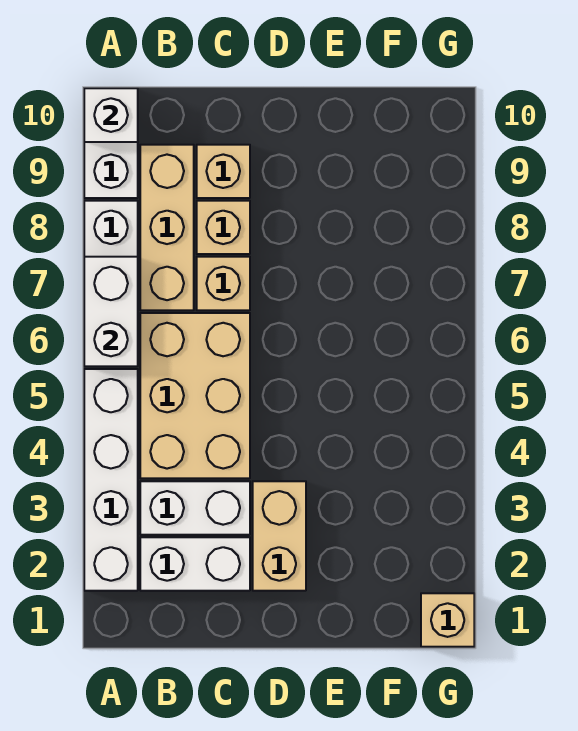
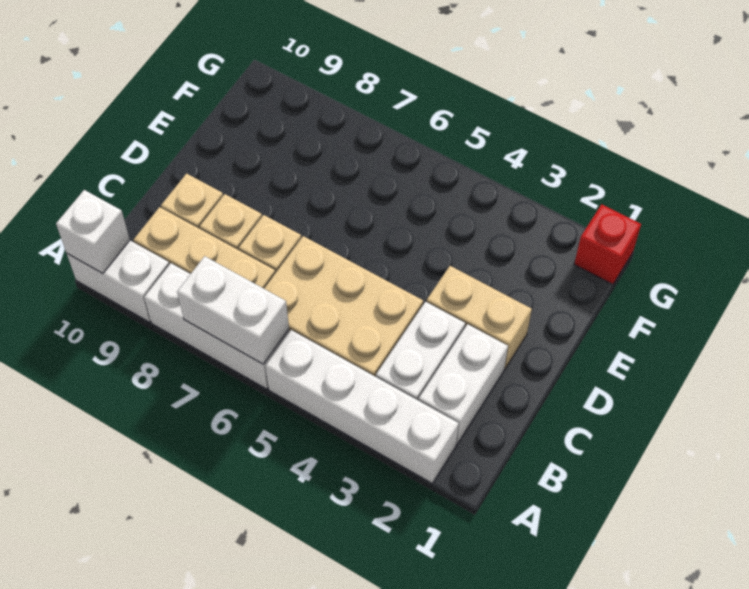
tan 1x1 brick [421,593,474,647] -> red 1x1 brick [574,204,641,284]

